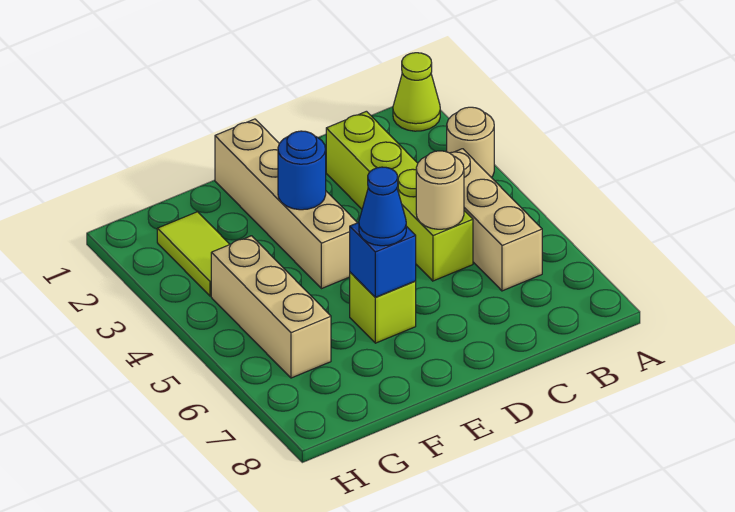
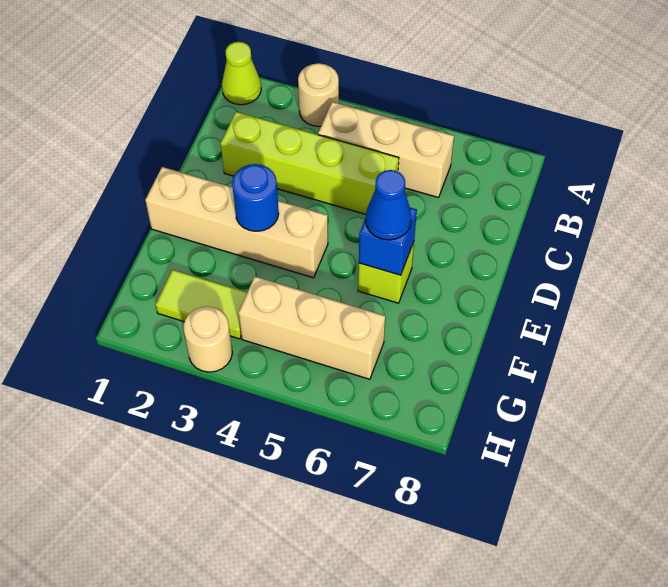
tan 1x1 round brick [416,151,464,229] -> tan 1x1 round brick moved to [183,306,232,372]

